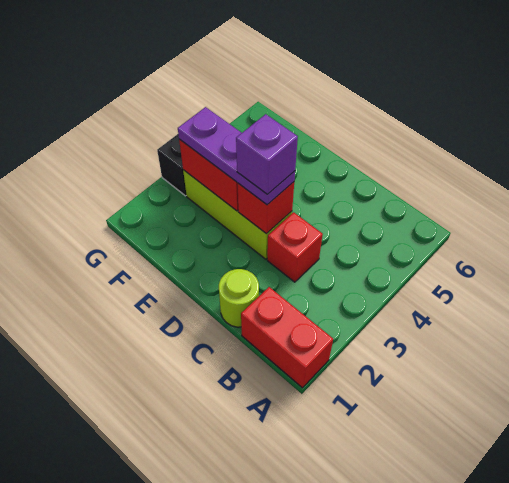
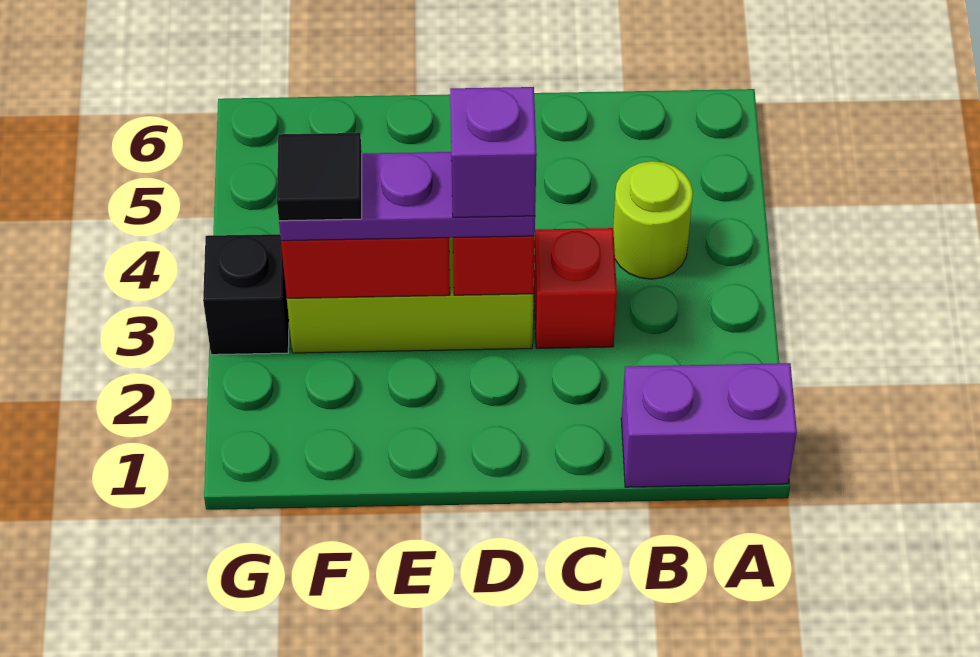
red 1x2 brick [241,287,333,388] -> purple 1x2 brick [621,363,797,487]
lime 1x1 round brick [219,269,259,327] -> lime 1x1 round brick moved to [613,161,693,279]
none -> black 1x1 tile [277,133,362,221]

